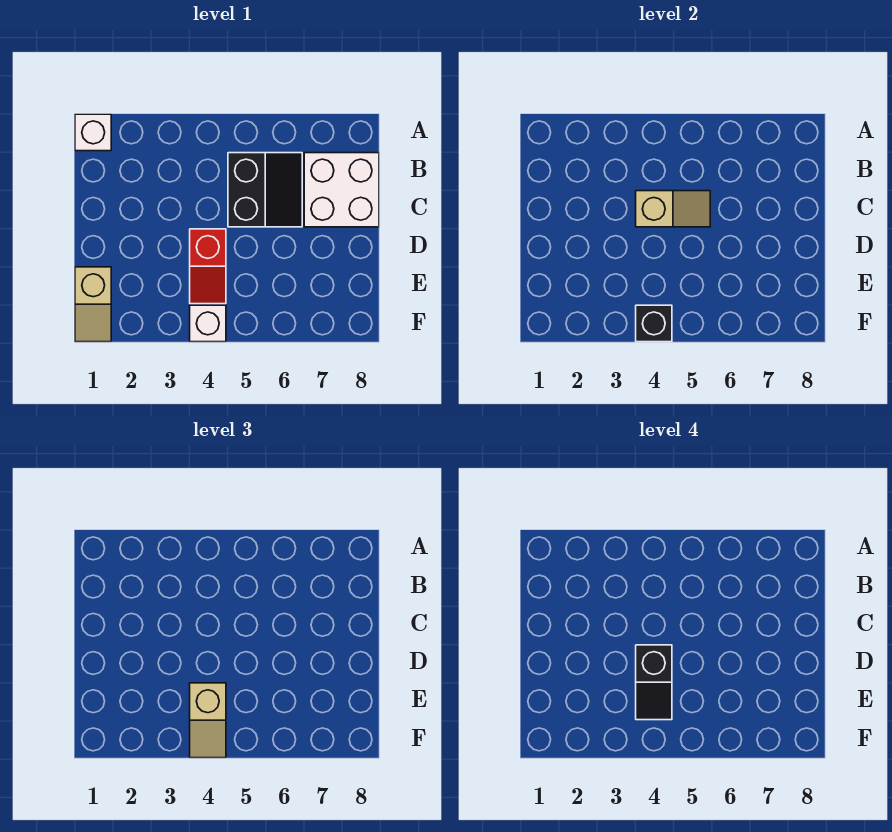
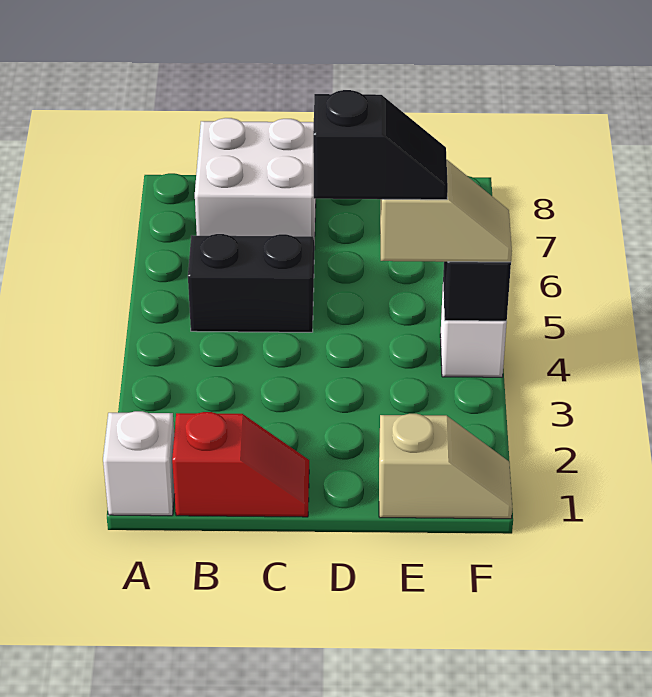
tan 1x2 slope [636,191,710,227] -> none
red 1x2 slope [190,229,226,304] -> red 1x2 slope moved to [172,412,309,517]

